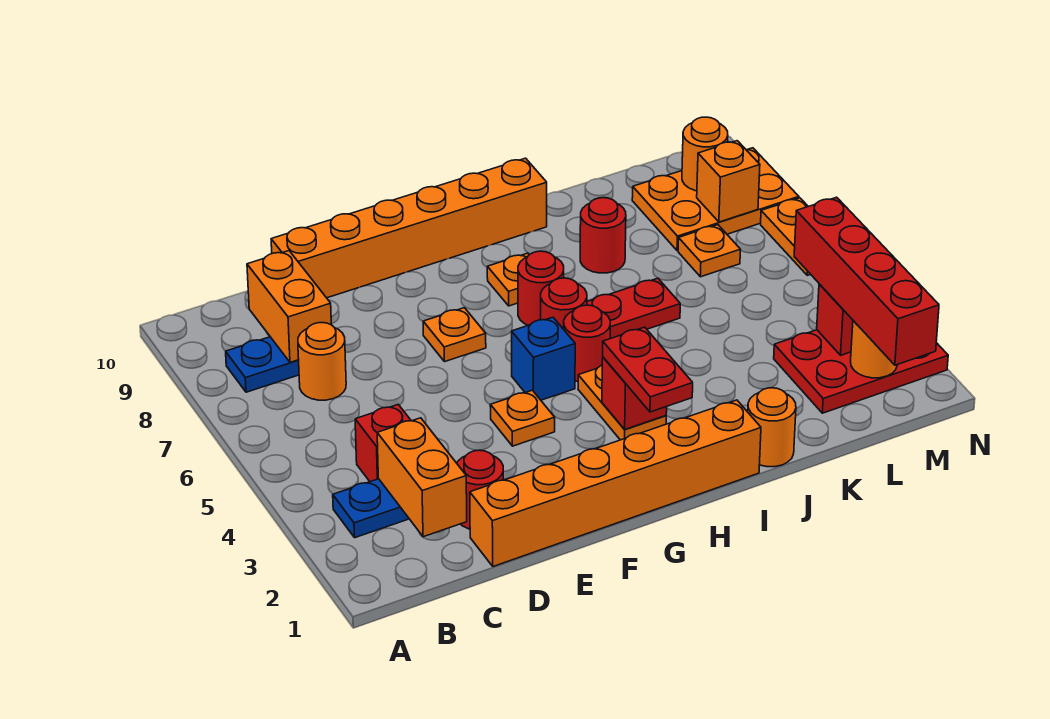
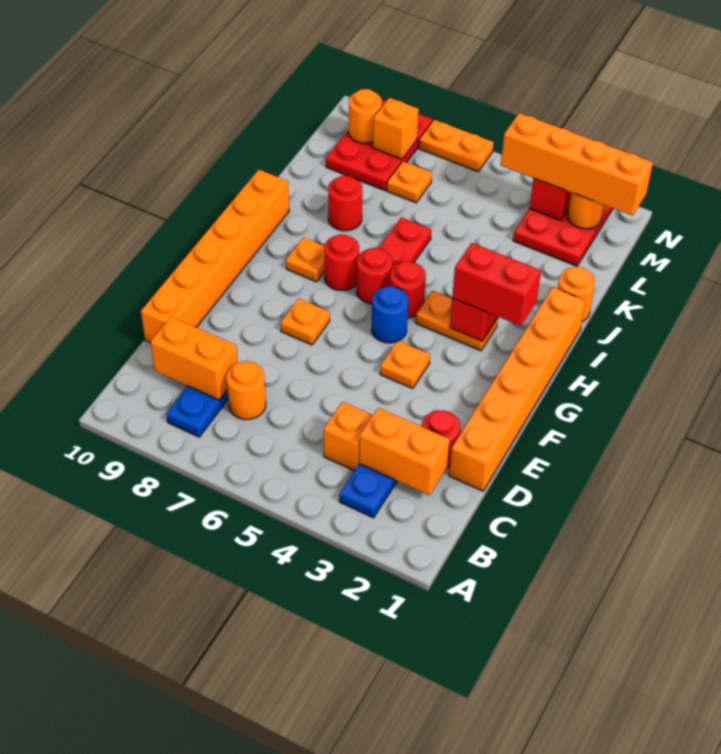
red 1x1 brick [355,405,411,482] -> orange 1x1 brick [324,402,373,471]
blue 1x1 brick [512,317,575,400] -> blue 1x1 round brick [371,286,408,343]
red 1x2 plate [603,327,693,412] -> red 1x2 brick [452,243,541,326]
orange 2x3 plate [632,148,799,251] -> red 2x3 plate [326,100,433,190]
red 1x4 brick [794,197,939,365] -> orange 1x4 brick [501,113,653,216]

